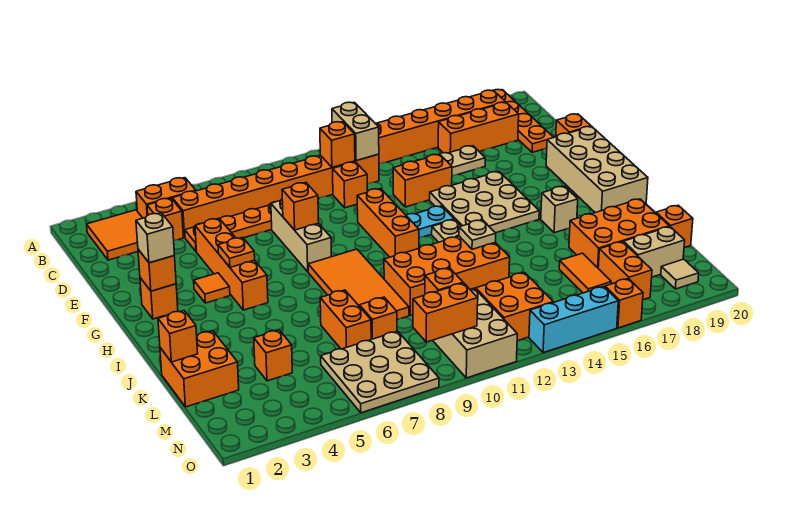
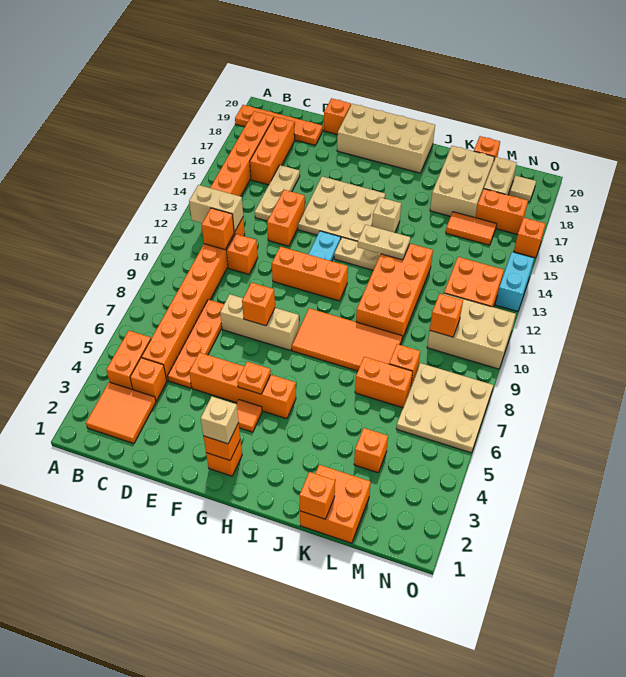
tan 1x1 brick [541,186,578,233] -> tan 1x1 brick moved to [372,197,401,233]
tan 1x1 plate [459,220,496,249] -> tan 1x2 plate [358,225,410,260]
orange 2x3 brick [569,199,669,268] -> tan 2x3 brick [430,146,494,217]
orange 1x2 brick [413,283,478,342] -> none
cyan 1x3 brick [529,287,618,353] -> cyan 1x2 brick [496,252,534,311]

